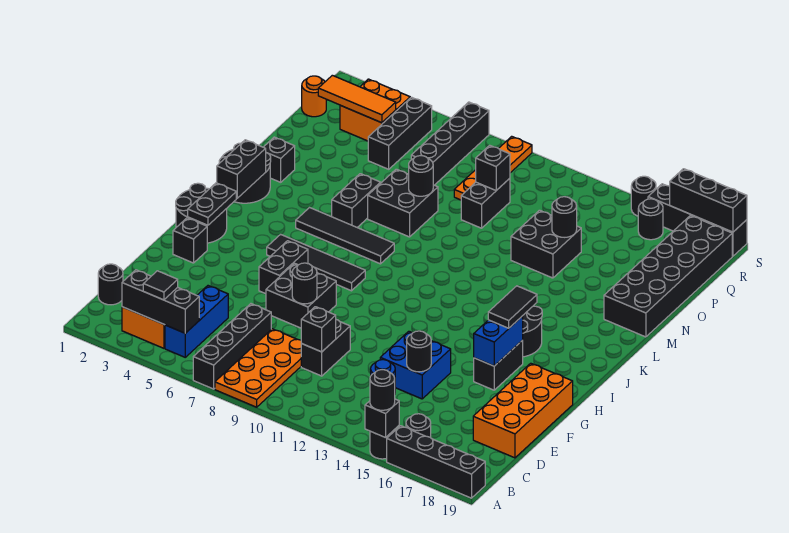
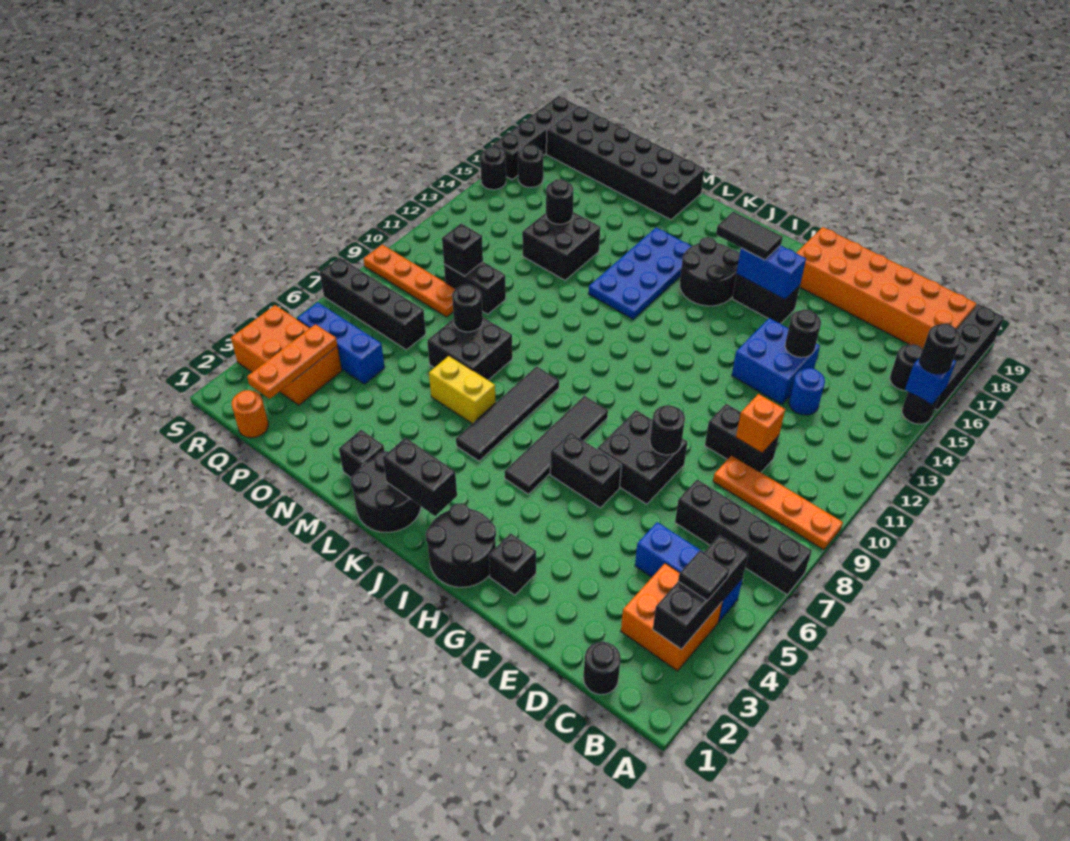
orange 2x4 plate [215,329,302,407] -> orange 1x4 plate [713,455,843,550]
black 1x1 brick [365,399,399,438] -> blue 1x1 brick [905,357,956,404]
black 1x1 brick [301,307,336,352] -> orange 1x1 brick [736,394,785,453]
orange 2x4 brick [473,363,573,458] -> orange 2x6 brick [797,227,976,349]
black 1x2 plate [188,183,236,225] -> none
none -> blue 2x4 plate [588,227,691,319]
black 1x2 brick [332,174,381,227] -> yellow 1x2 brick [429,356,496,424]
black 1x3 brick [368,97,432,169] -> blue 1x3 brick [297,302,385,384]
orange 1x3 tile [318,75,396,123] -> orange 1x3 plate [247,324,337,399]
orange 2x2 brick [340,79,410,141] -> orange 2x3 brick [231,305,342,405]
black 1x3 brick [670,169,747,232] -> none

